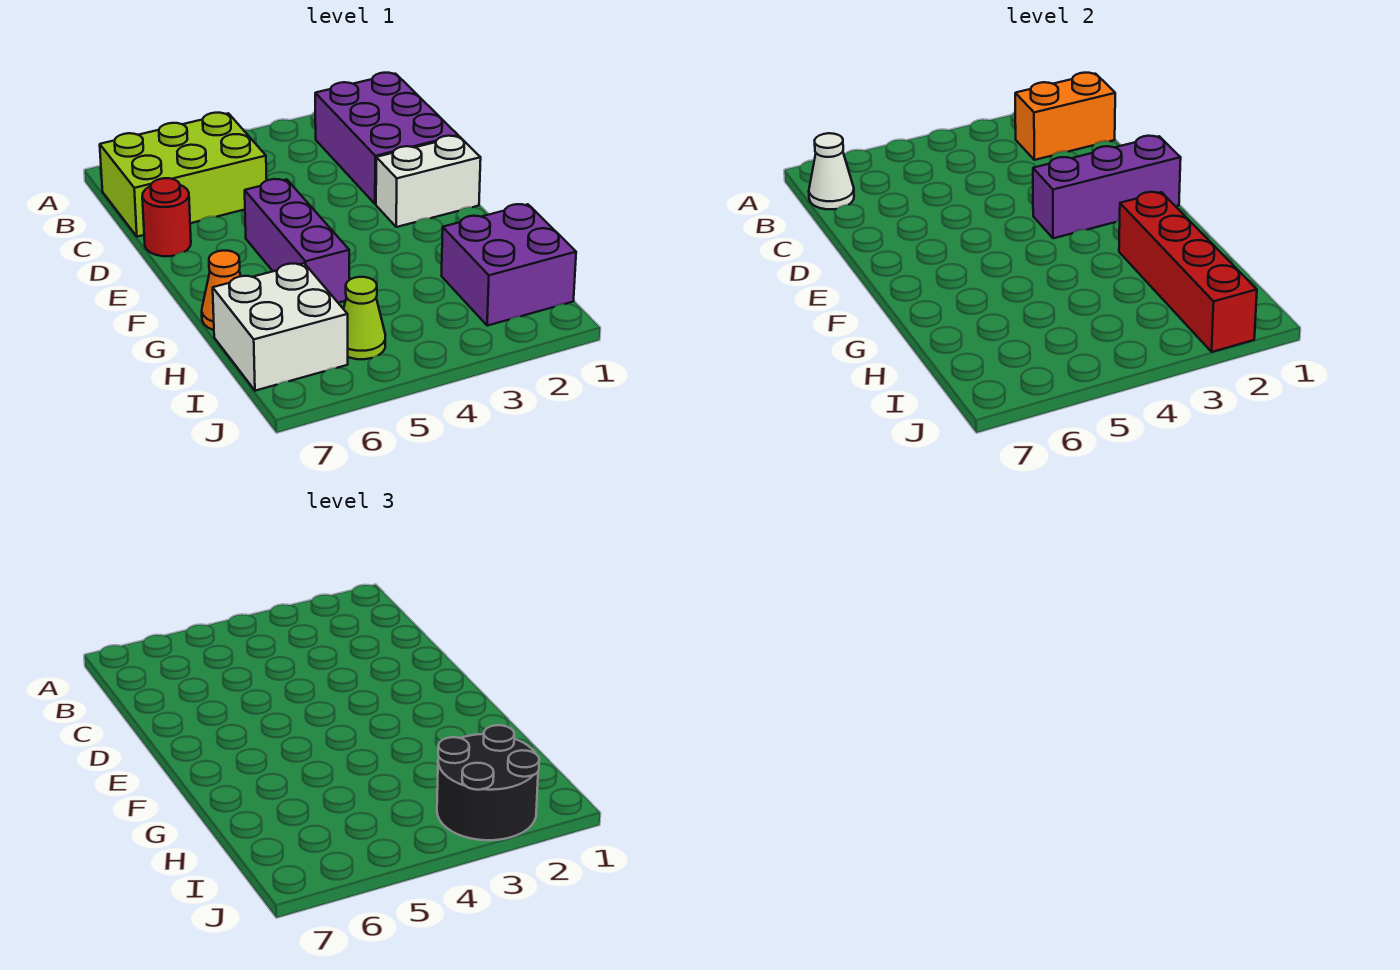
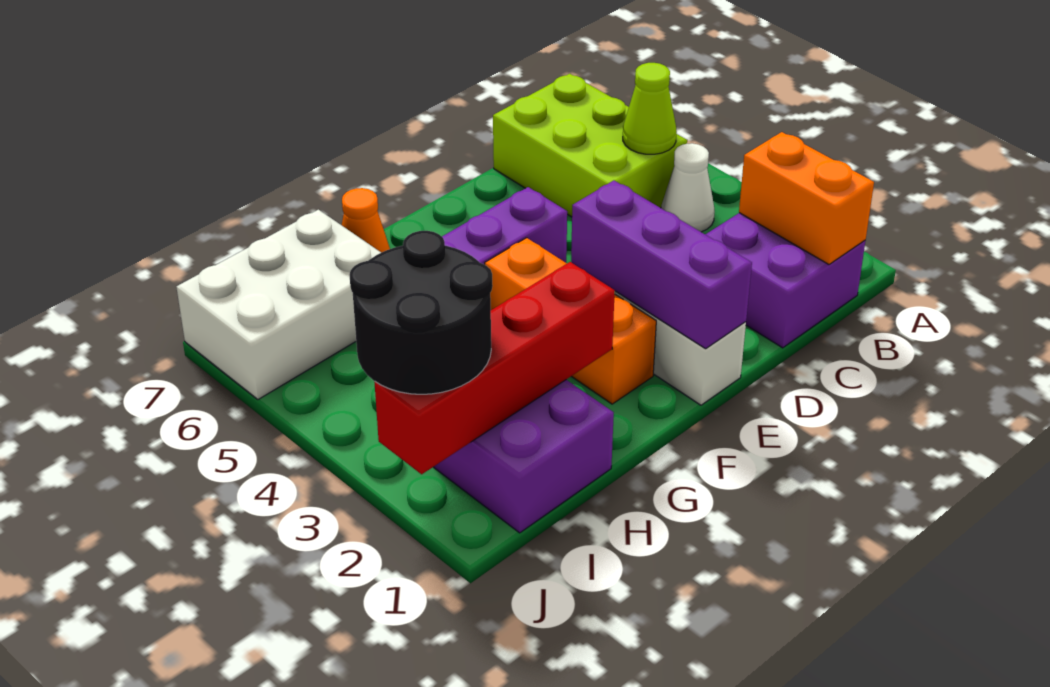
purple 2x3 brick [315,73,458,204] -> purple 2x2 brick [705,213,865,348]
white 1x1 cone [809,133,854,209] -> white 1x1 cone moved to [661,143,715,232]
red 1x1 round brick [142,178,191,256] -> none
none -> orange 1x3 brick [485,238,656,404]
white 2x2 brick [213,263,348,391] -> white 2x3 brick [176,210,381,399]
lime 1x1 cone [344,277,385,359] -> lime 1x1 cone moved to [623,63,677,154]

